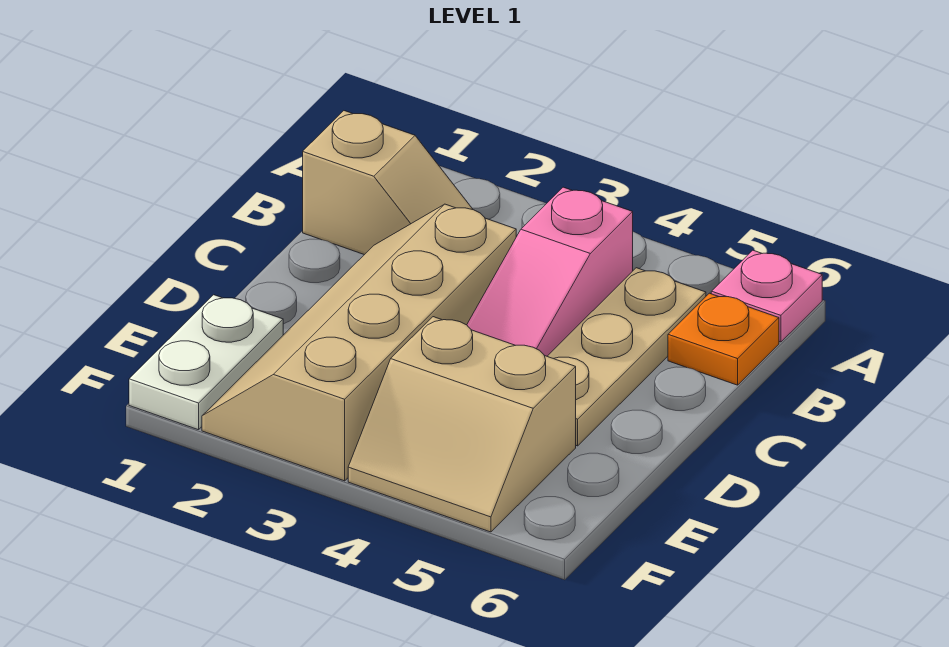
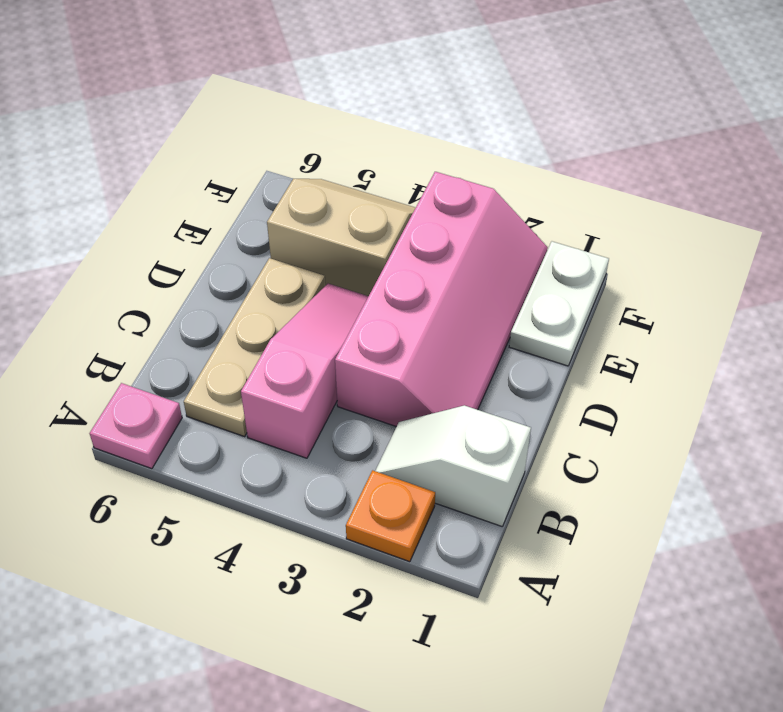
tan 1x2 slope [303,111,473,255] -> white 1x2 slope [375,405,531,526]
orange 1x1 plate [668,293,779,385] -> orange 1x1 plate moved to [346,470,435,562]
tan 2x4 slope [202,204,516,481] -> pink 2x4 slope [335,172,548,427]

